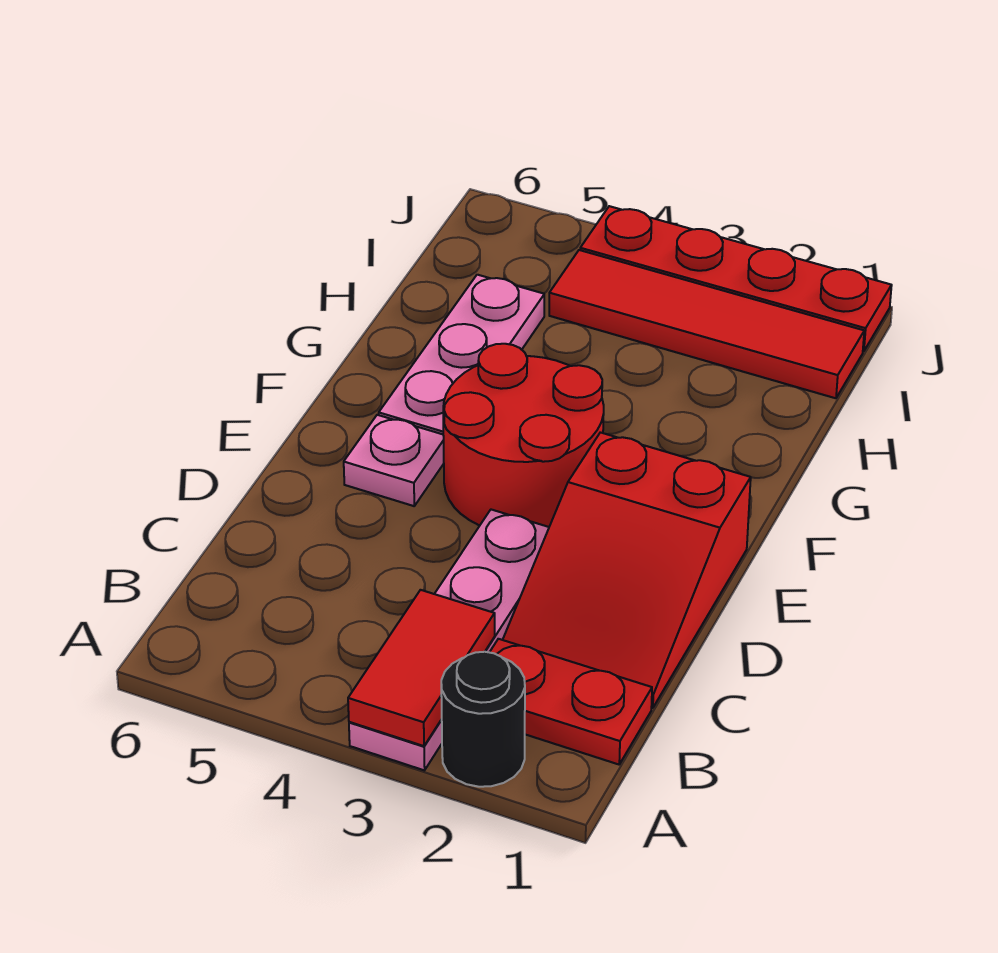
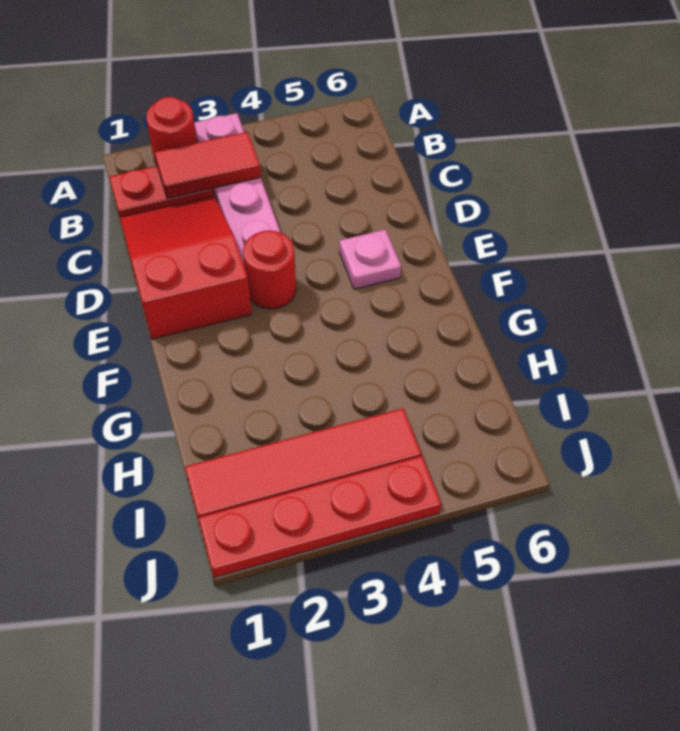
black 1x1 round brick [441,652,525,787] -> red 1x1 round brick [146,97,197,165]
red 1x2 tile [348,590,495,746] -> red 1x2 tile turned to [155,132,261,199]
red 2x2 round brick [443,344,604,527] -> red 1x1 round brick [243,230,296,309]
pink 1x3 plate [379,275,544,434] -> none

